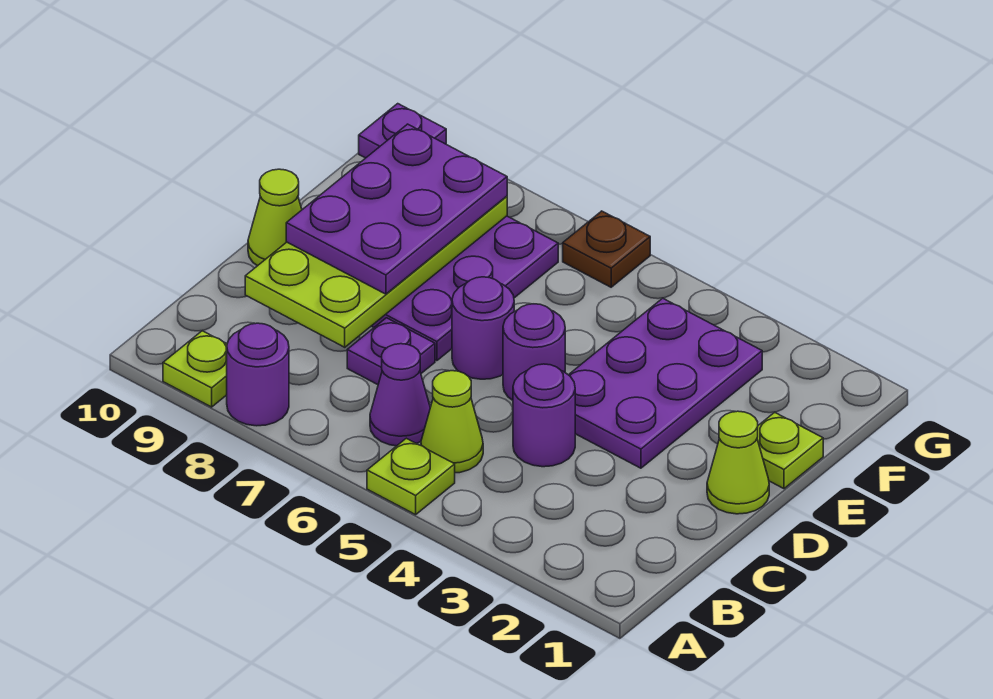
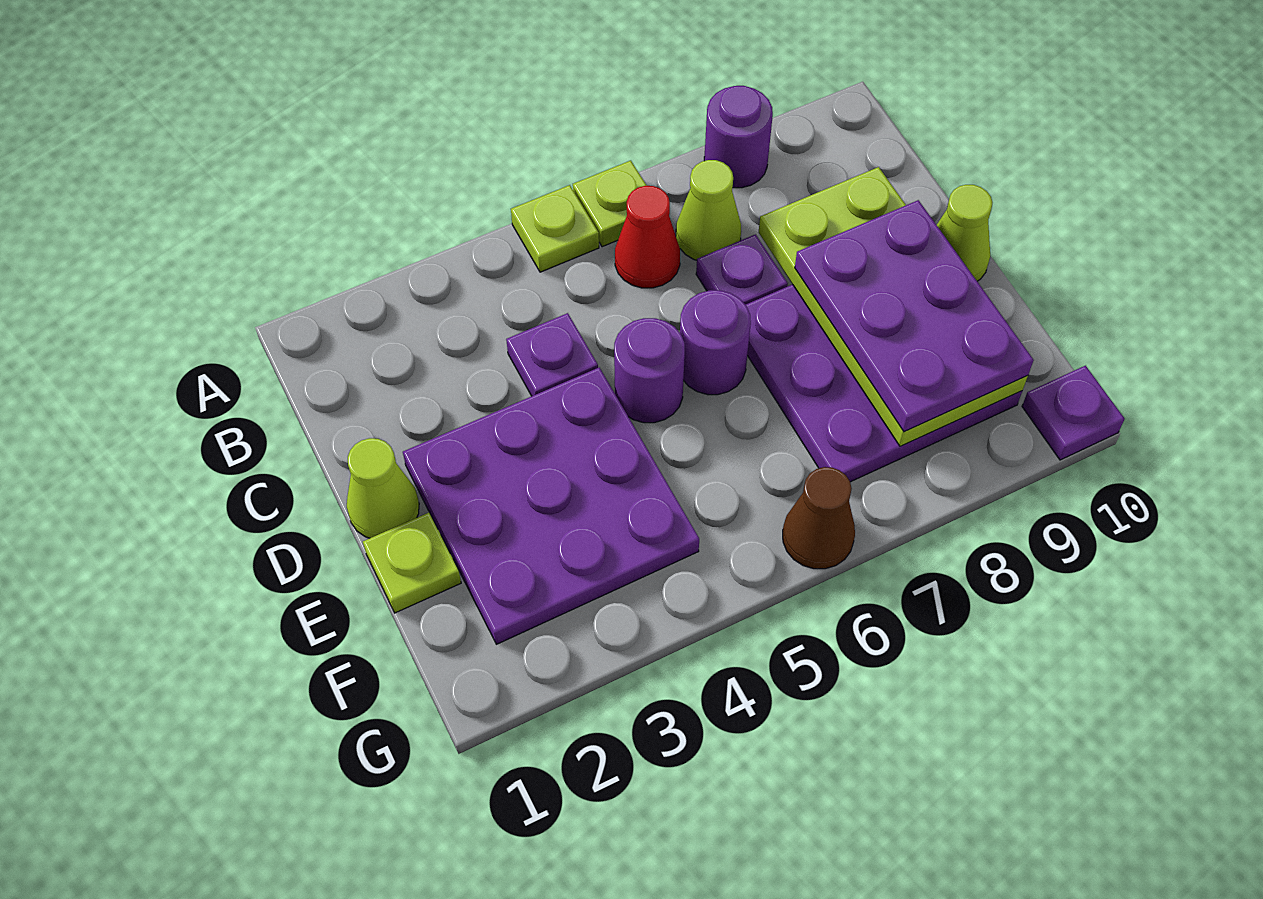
lime 1x1 plate [163,331,227,407] -> lime 1x1 plate moved to [573,161,647,247]
lime 1x1 cone [421,371,483,473] -> lime 1x1 cone moved to [676,160,741,260]
purple 1x1 cone [370,344,430,446] -> red 1x1 cone [615,186,680,288]
purple 1x1 round brick [513,364,575,467] -> purple 1x1 plate [506,313,598,396]
purple 2x3 plate [569,298,762,468] -> purple 3x3 plate [403,368,699,644]
brown 1x1 plate [563,211,650,287] -> brown 1x1 cone [783,467,855,569]

